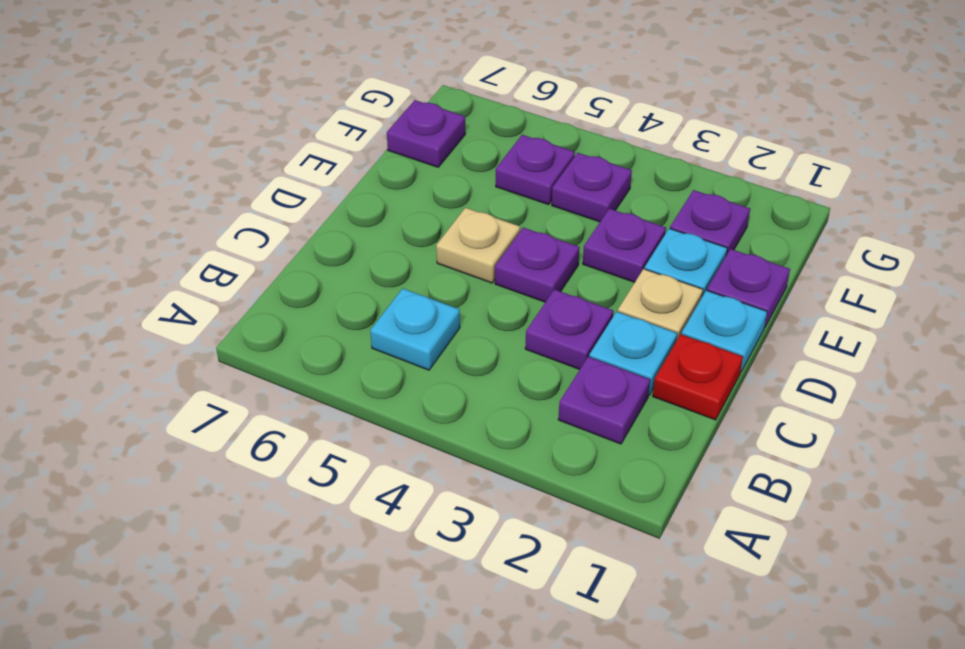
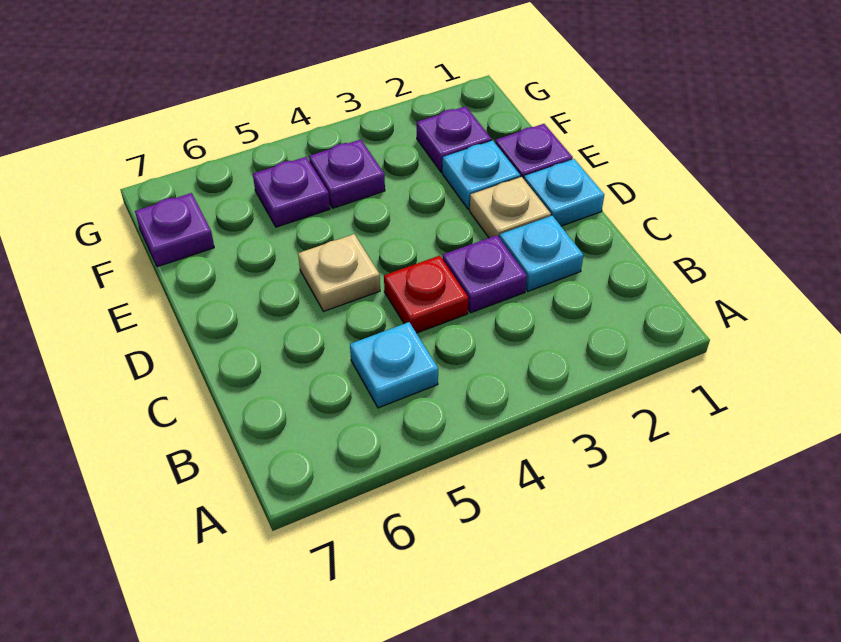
purple 1x1 plate [558,357,650,444] -> none
red 1x1 plate [653,334,743,420] -> red 1x1 plate moved to [384,256,468,333]
purple 1x1 plate [495,228,580,302] -> none
purple 1x1 plate [583,209,666,282] -> none

